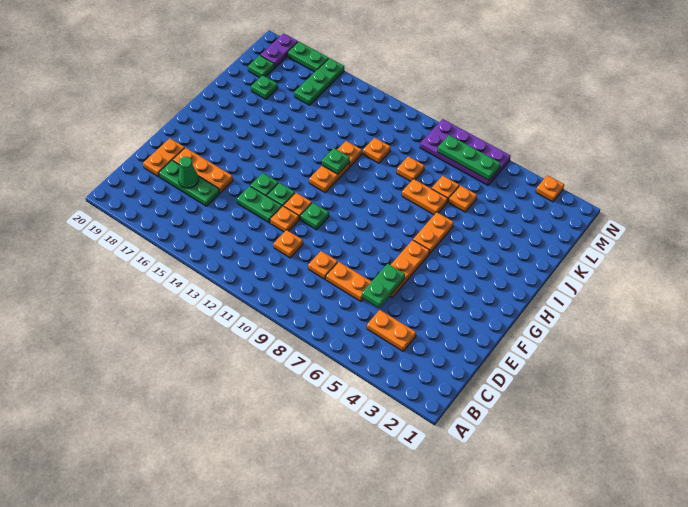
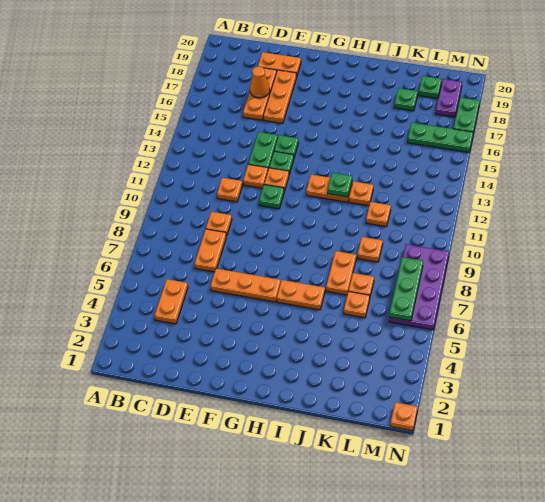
green 1x2 plate [362,264,405,308] -> none
green 1x3 plate [159,160,220,206] -> orange 1x3 plate [243,68,277,120]
green 1x1 cone [178,157,199,188] -> orange 1x1 cone [250,67,270,98]
purple 1x2 plate [260,33,298,68] -> purple 1x2 plate turned to [436,79,462,117]
orange 1x1 plate [536,175,564,202] -> orange 1x1 plate moved to [391,402,418,431]

